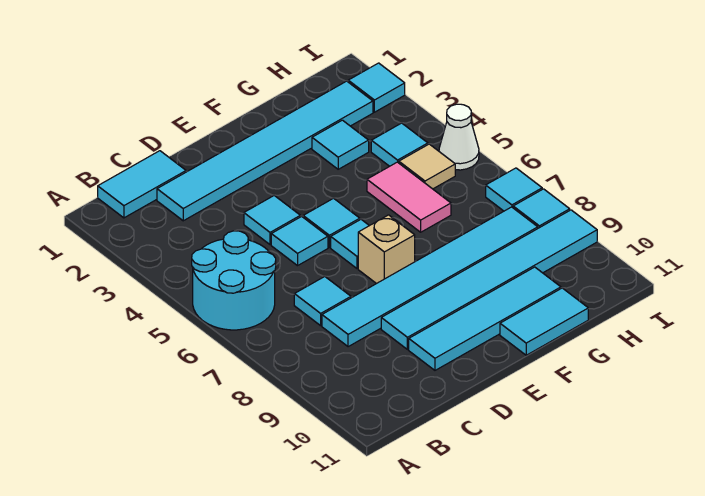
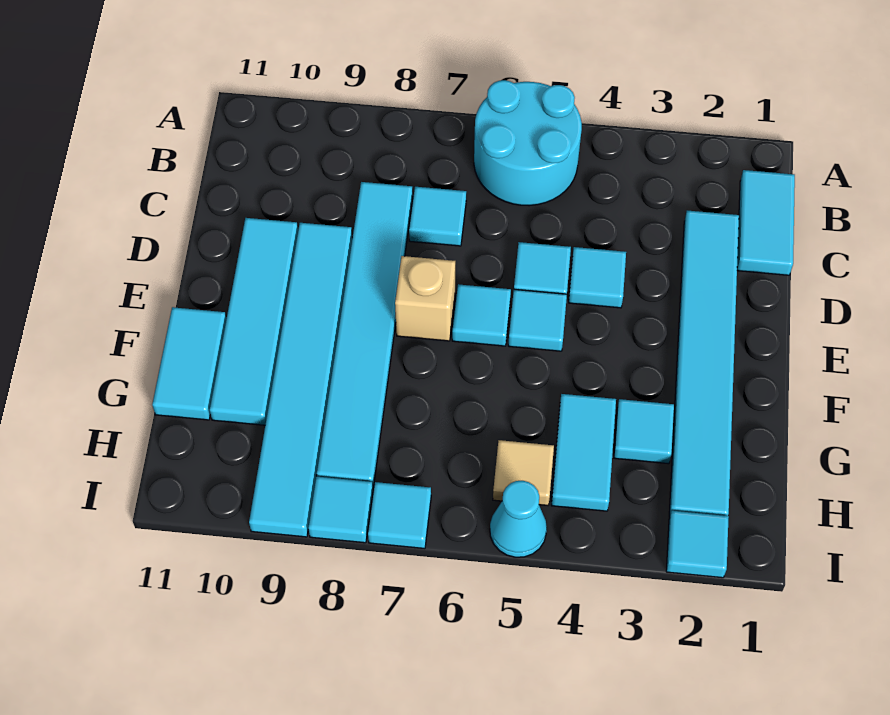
pink 1x2 tile [367,162,451,232] -> none
cyan 1x1 tile [371,123,428,166] -> cyan 1x2 tile [551,394,616,511]
white 1x1 cone [439,104,479,170] -> cyan 1x1 cone [490,481,547,557]

